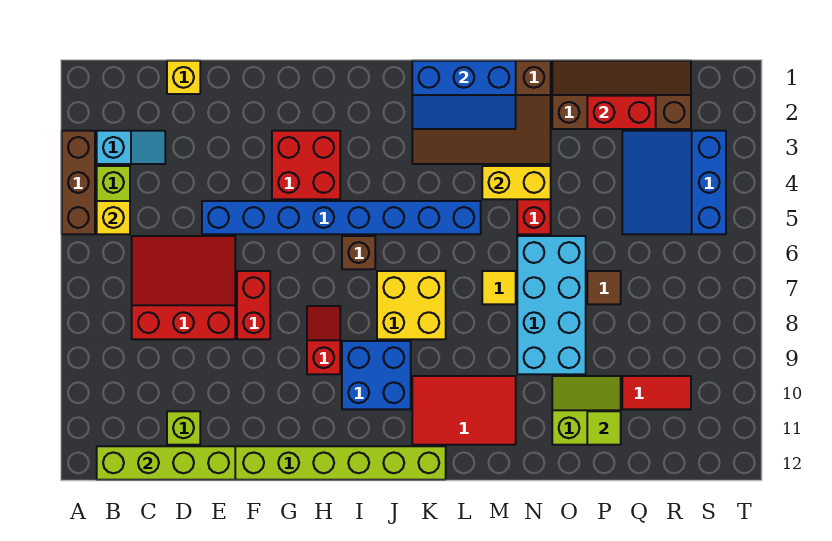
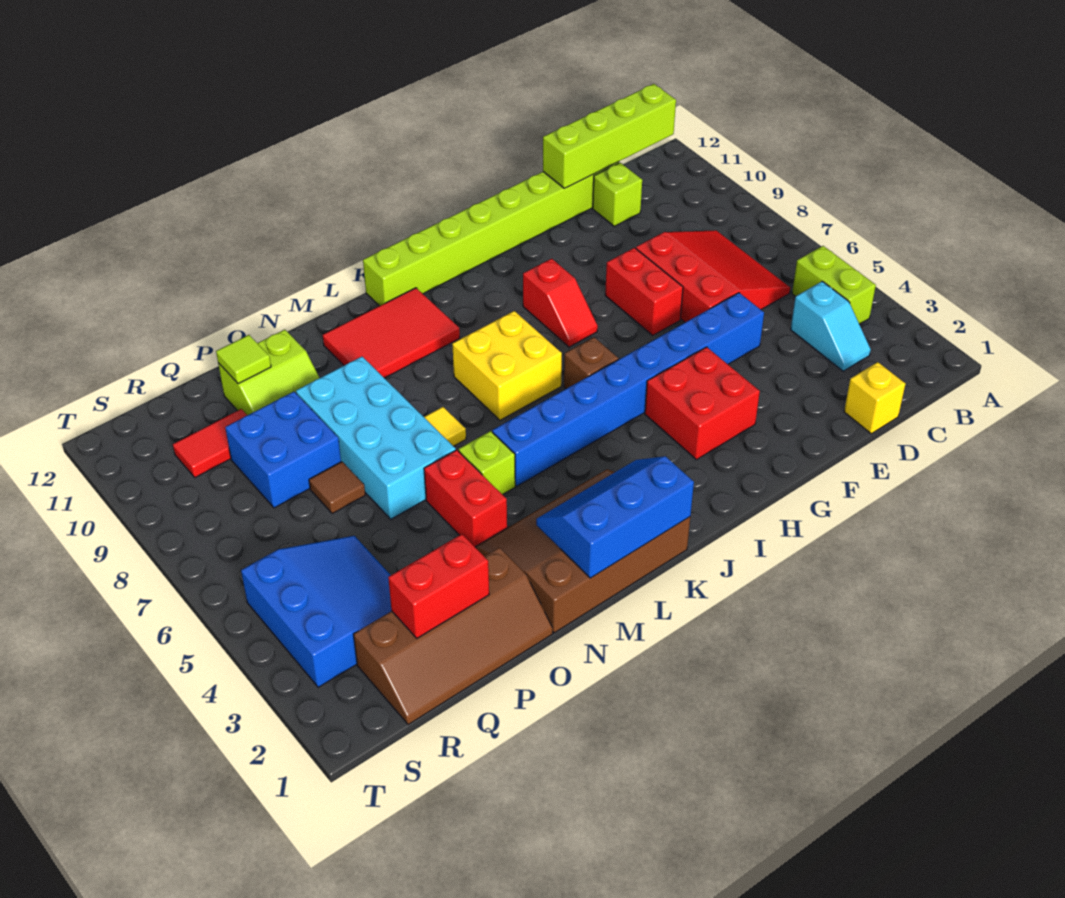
brown 1x3 brick [62,131,95,234] -> none
cyan 1x2 slope [97,131,165,164] -> cyan 1x2 slope turned to [791,281,871,371]
yellow 1x1 brick [97,201,130,234] -> none
red 3x3 slope [132,236,235,339] -> red 3x3 slope turned to [636,230,790,322]
blue 2x2 brick [342,341,411,409] -> blue 2x2 brick moved to [225,392,341,508]
yellow 1x2 brick [482,166,551,199] -> none
none -> lime 1x1 brick [459,431,515,495]

